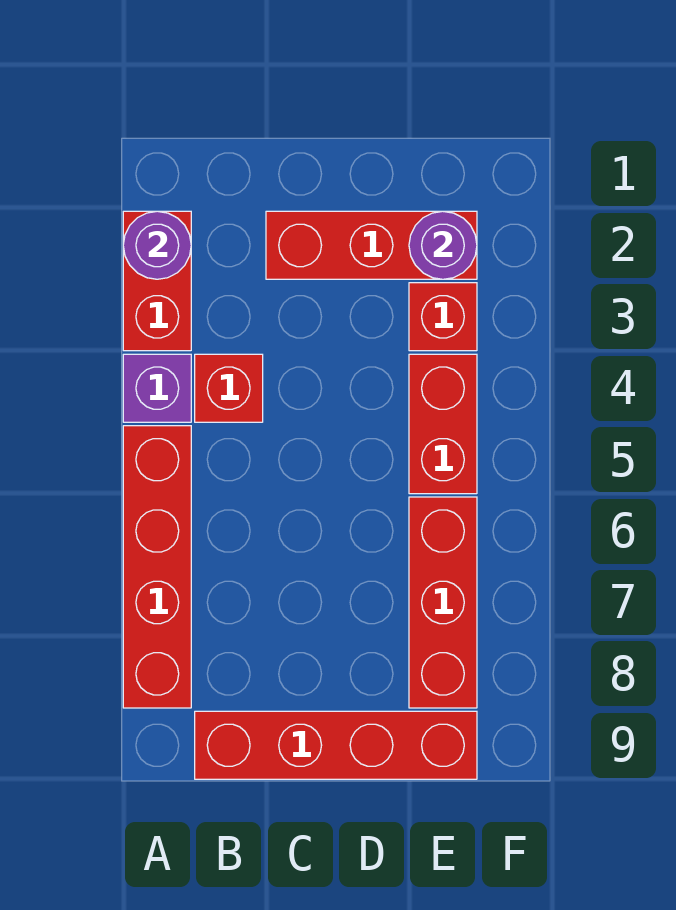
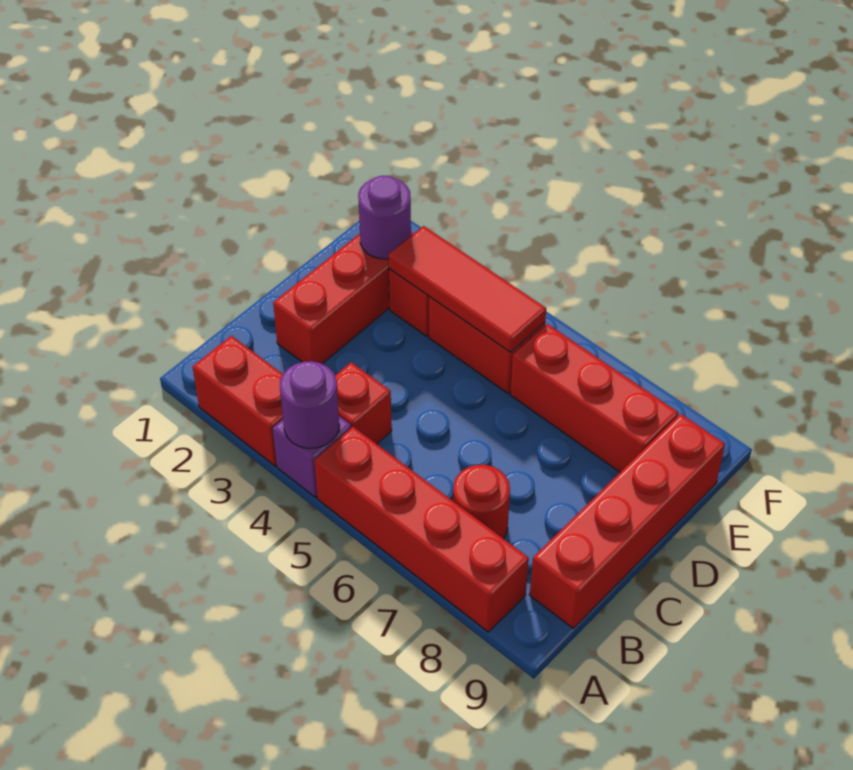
purple 1x1 round brick [123,211,191,279] -> purple 1x1 round brick moved to [280,361,339,448]
none -> red 1x1 round brick [453,465,510,539]
none -> red 1x3 tile [388,226,546,352]

